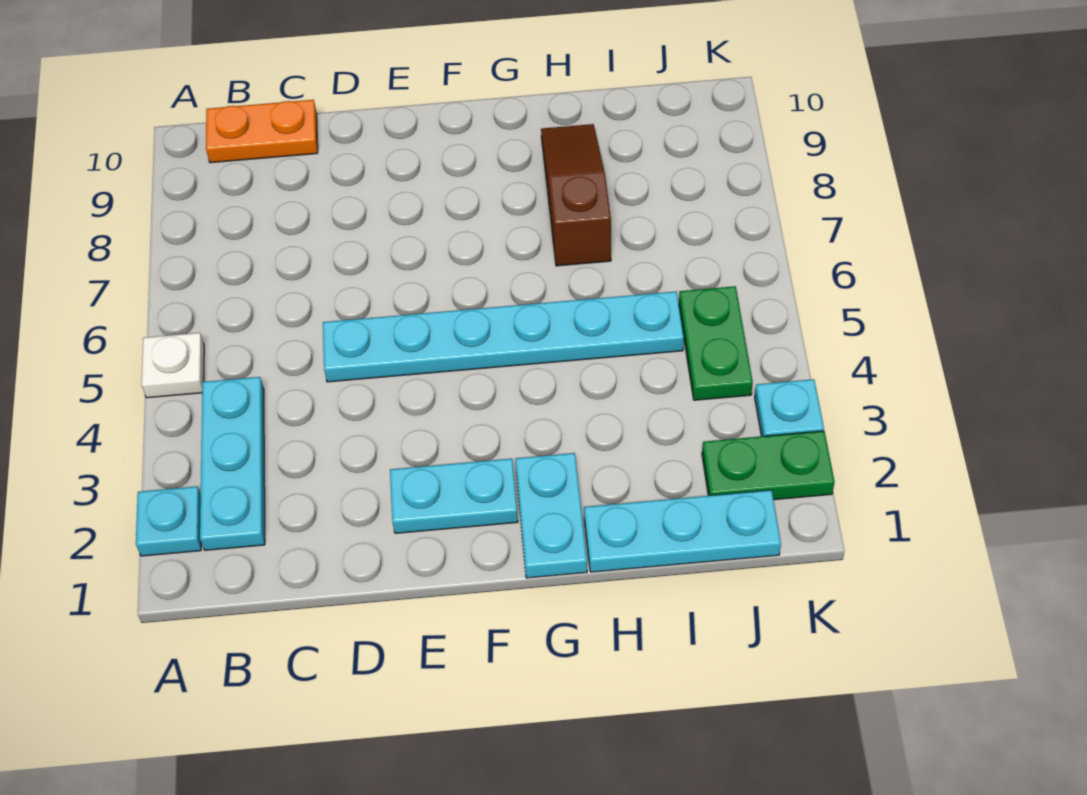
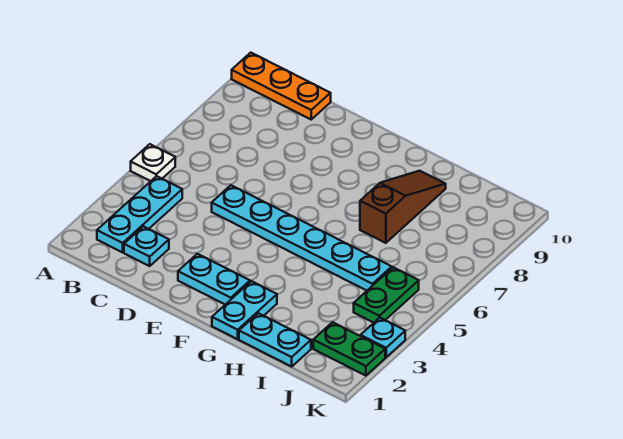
cyan 1x1 plate [136,486,201,556] -> cyan 1x1 plate moved to [124,226,169,266]
orange 1x2 plate [206,100,318,163] -> orange 1x3 plate [232,53,331,119]
cyan 1x3 plate [584,490,781,572] -> cyan 1x2 plate [239,313,311,367]

